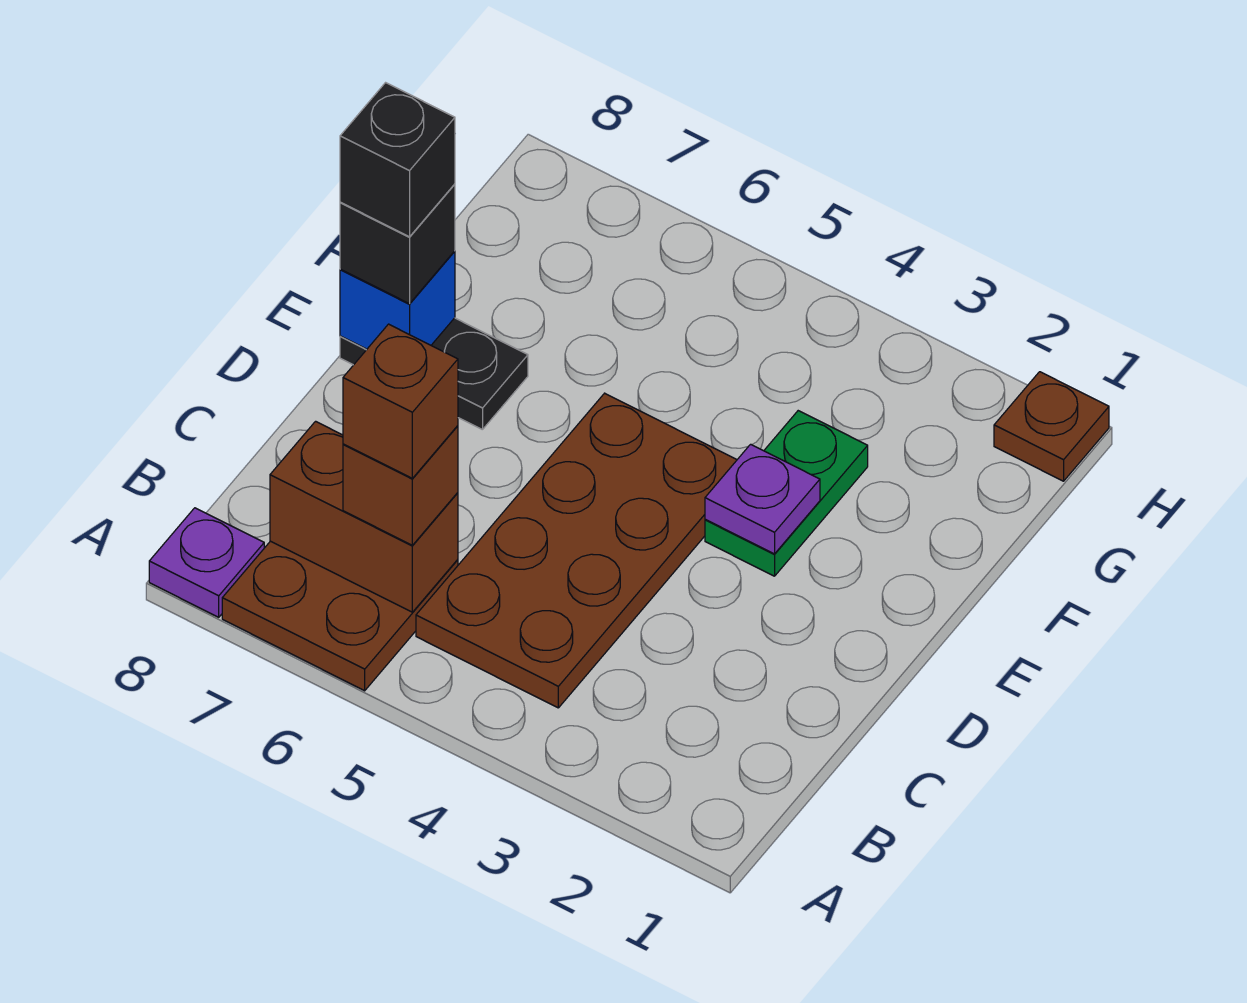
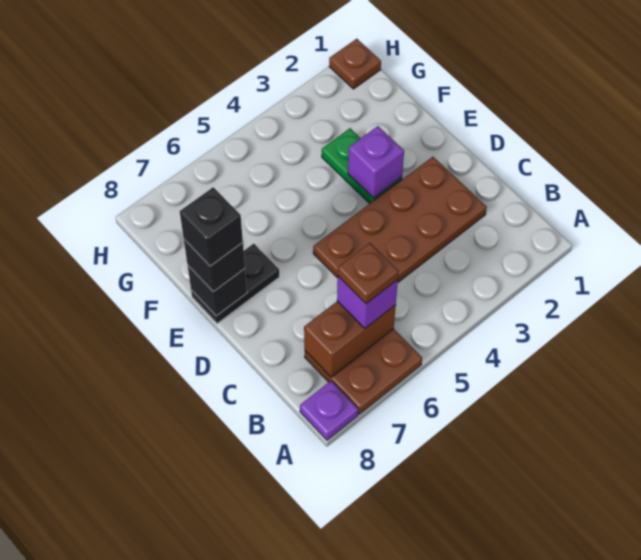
brown 2x4 plate [416,393,737,708] -> brown 2x4 plate turned to [313,157,487,282]
brown 1x1 brick [343,426,458,545] -> purple 1x1 brick [337,276,398,328]
brown 1x1 brick [343,324,458,478] -> brown 1x1 plate [338,243,399,304]
purple 1x1 plate [705,444,820,554] -> purple 1x1 brick [348,126,404,198]
blue 1x1 brick [340,251,455,349] -> black 1x1 brick [188,266,247,316]

